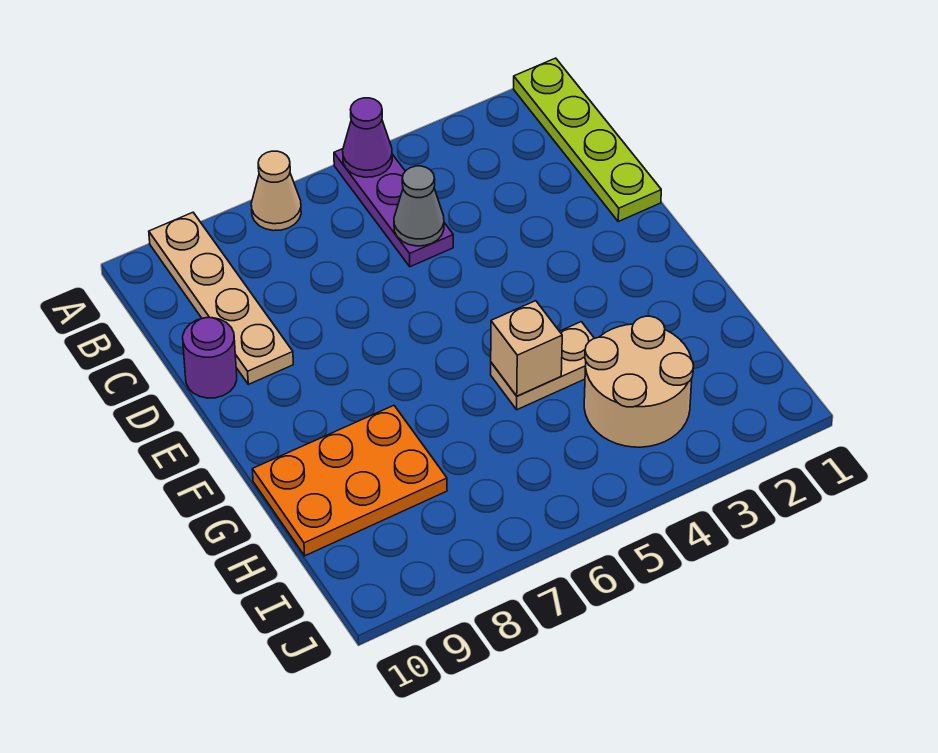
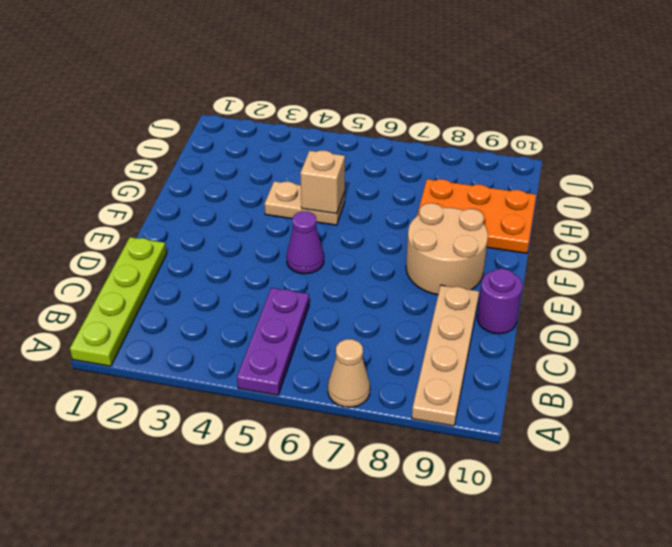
purple 1x1 cone [343,98,392,177] -> purple 1x1 cone moved to [287,211,324,274]
grey 1x1 cone [394,166,444,246] -> none
tan 2x2 round brick [584,316,694,447] -> tan 2x2 round brick moved to [406,203,488,295]

